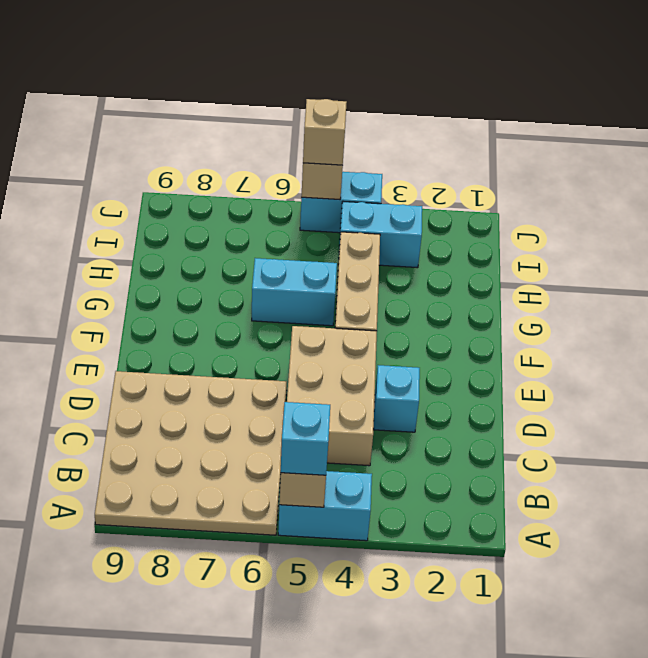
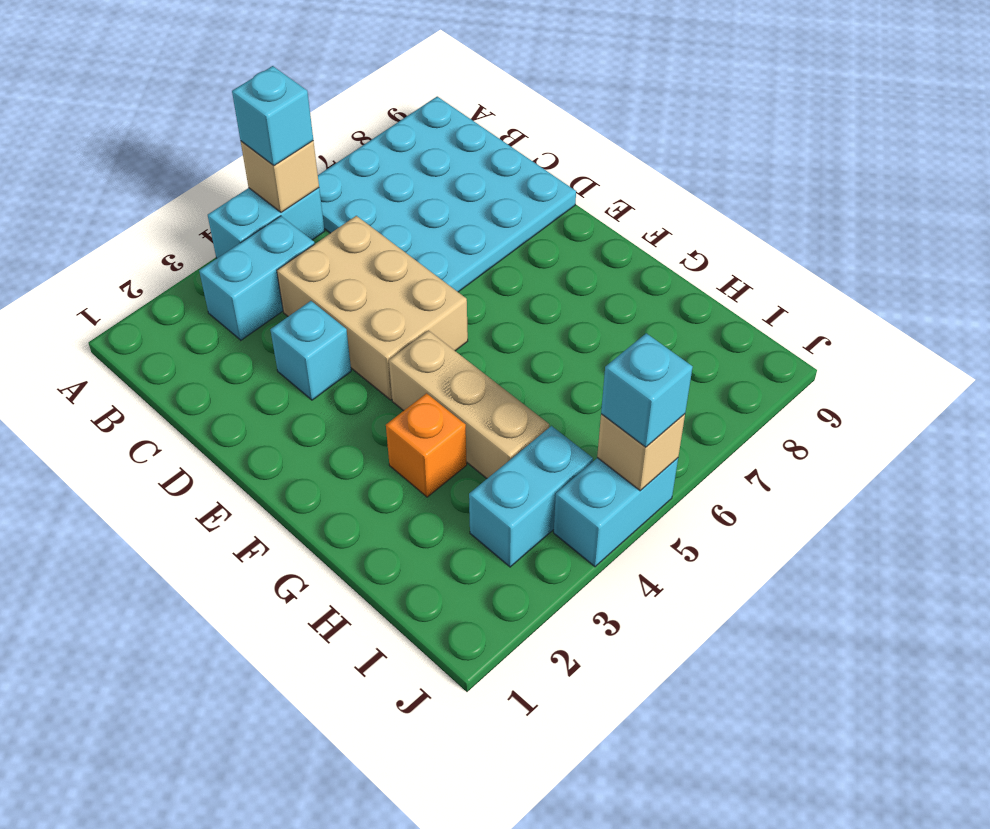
tan 4x4 plate [95,371,287,535] -> cyan 4x4 plate [318,97,576,292]
none -> orange 1x1 brick [386,393,467,497]
cyan 1x2 brick [252,258,337,326] -> cyan 1x2 brick moved to [199,216,315,340]
tan 1x1 brick [303,99,347,165] -> cyan 1x1 brick [601,333,693,447]

